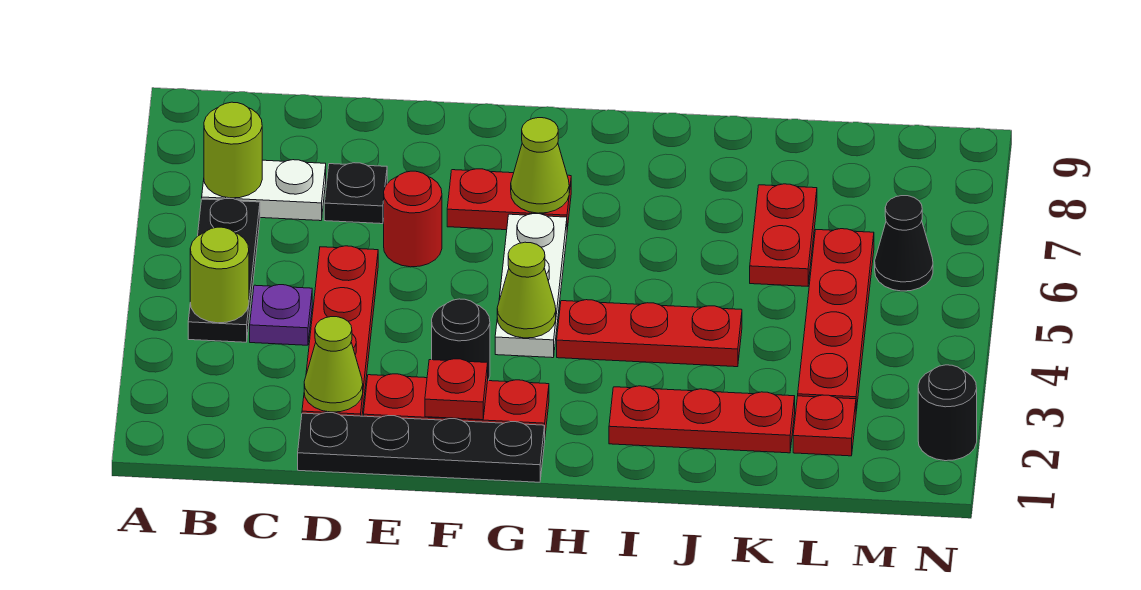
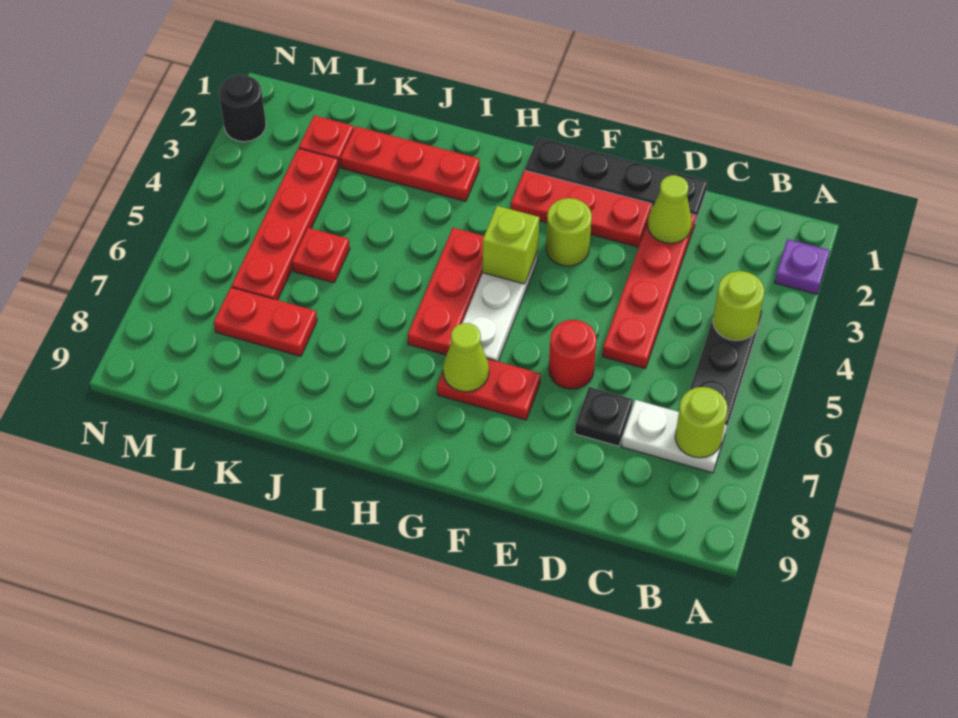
purple 1x1 plate [250,285,312,345] -> purple 1x1 plate moved to [775,239,830,294]
red 1x1 plate [425,359,488,420] -> red 1x1 plate moved to [292,228,350,283]
black 1x1 round brick [432,299,490,381] -> lime 1x1 round brick [546,198,592,266]
lime 1x1 cone [497,242,556,338] -> lime 1x1 brick [482,206,539,284]
red 1x3 plate [557,300,742,367] -> red 1x3 plate turned to [408,228,484,355]
red 1x2 plate [750,184,817,286] -> red 1x2 plate turned to [214,287,317,356]
black 1x1 cone [875,196,933,291] -> none

